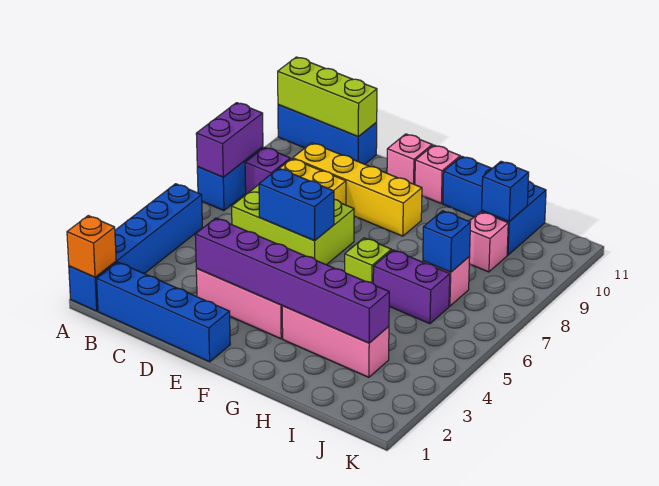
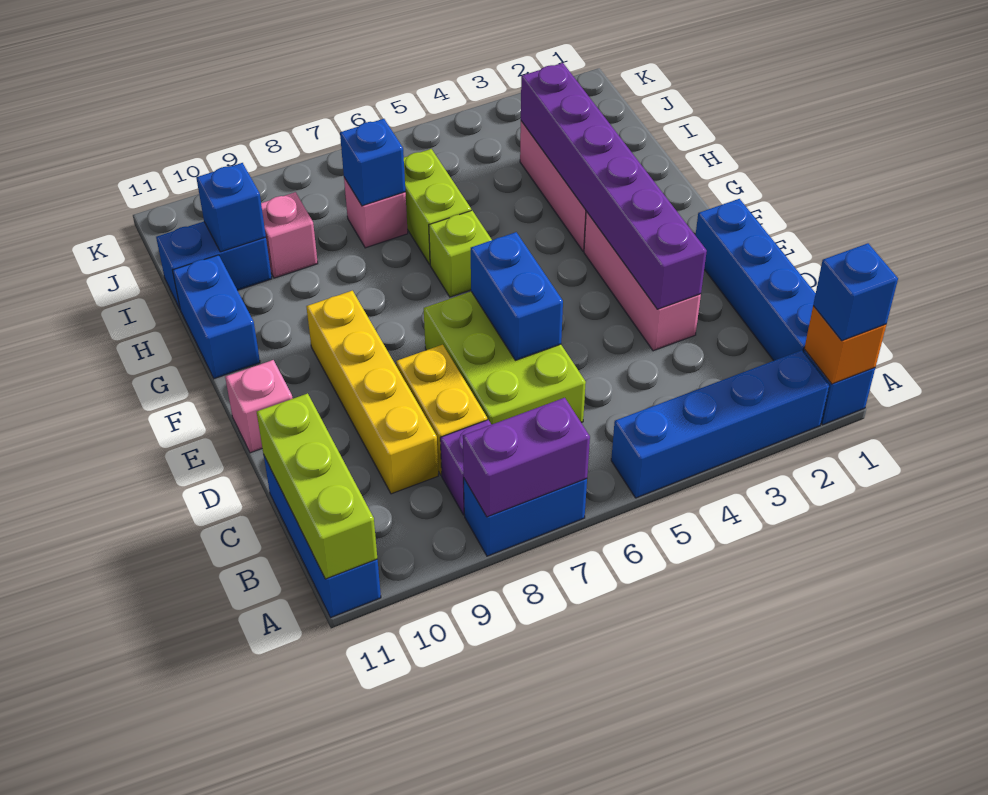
none -> blue 1x1 brick [813,243,898,341]
pink 1x1 brick [415,145,460,204] -> none
purple 1x2 brick [373,250,450,324] -> lime 1x2 brick [404,149,471,265]

